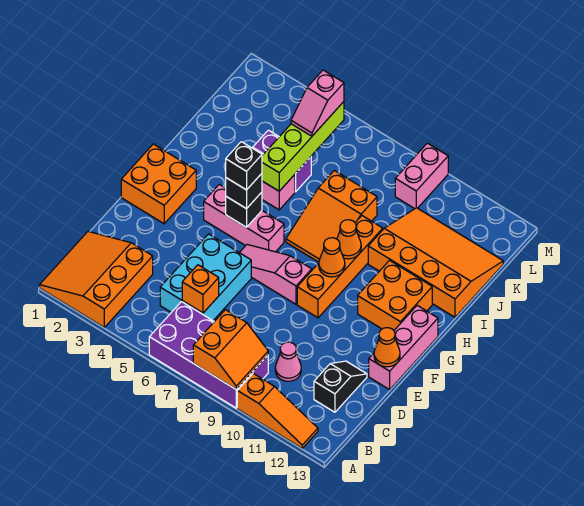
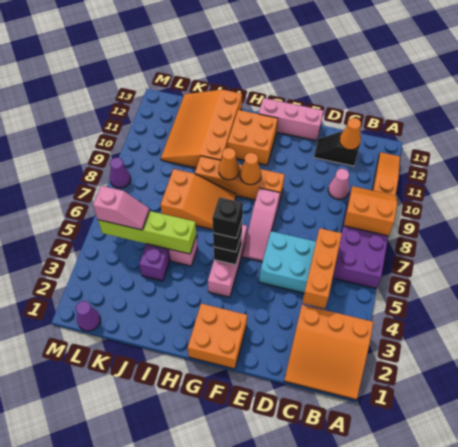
orange 1x1 brick [182,265,219,313] -> orange 1x3 brick [302,228,342,309]
orange 1x1 cone [374,328,400,367] -> orange 1x1 cone moved to [340,118,361,150]
none -> purple 1x1 cone [76,301,100,331]
pink 1x2 brick [395,143,448,209] -> none
none -> purple 1x1 cone [110,158,131,188]

